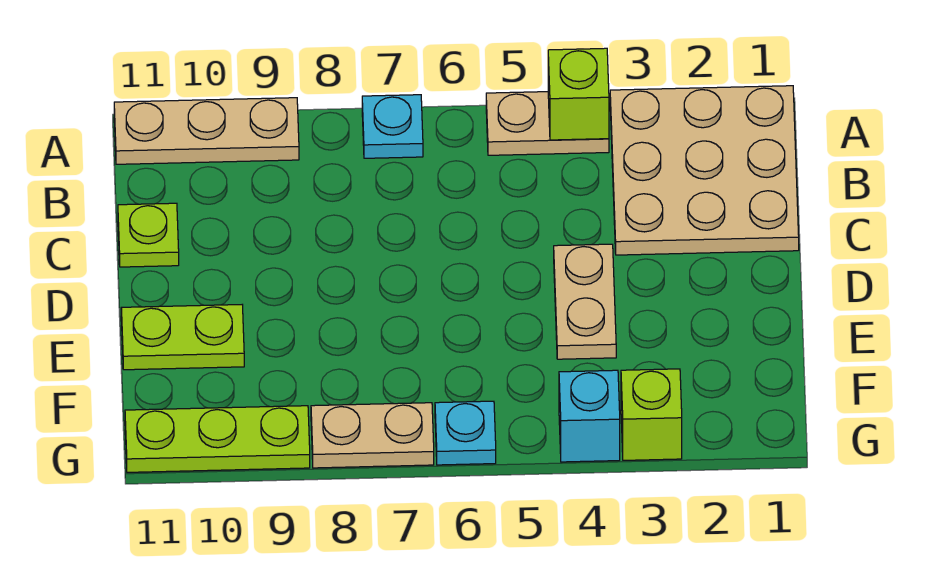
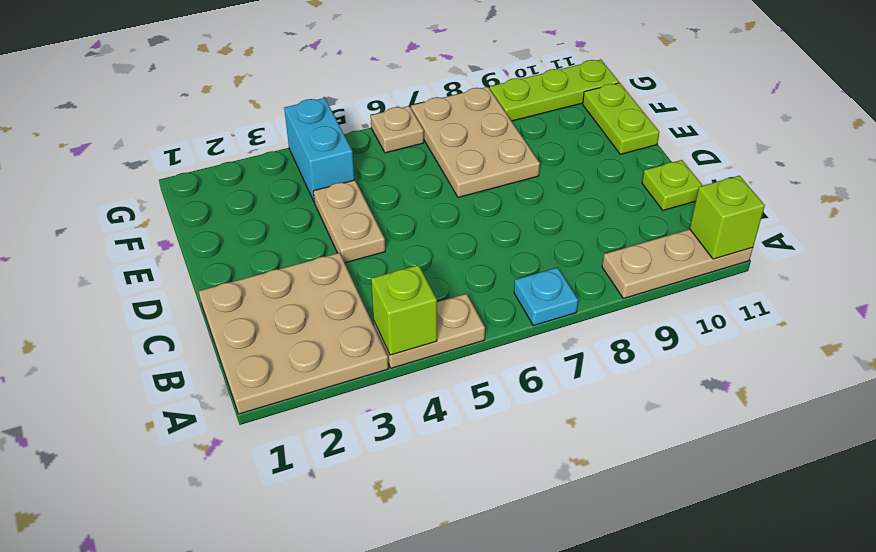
lime 1x2 plate [121,305,244,370] -> lime 1x2 plate turned to [583,83,659,154]
lime 1x1 brick [621,369,682,460] -> lime 1x1 brick moved to [690,176,765,259]
cyan 1x1 brick [559,370,620,462] -> cyan 1x2 brick [284,98,354,201]
cyan 1x1 plate [435,401,496,465] -> tan 1x1 plate [371,106,424,153]
tan 1x2 plate [311,403,434,468] -> tan 2x3 plate [411,87,540,197]

